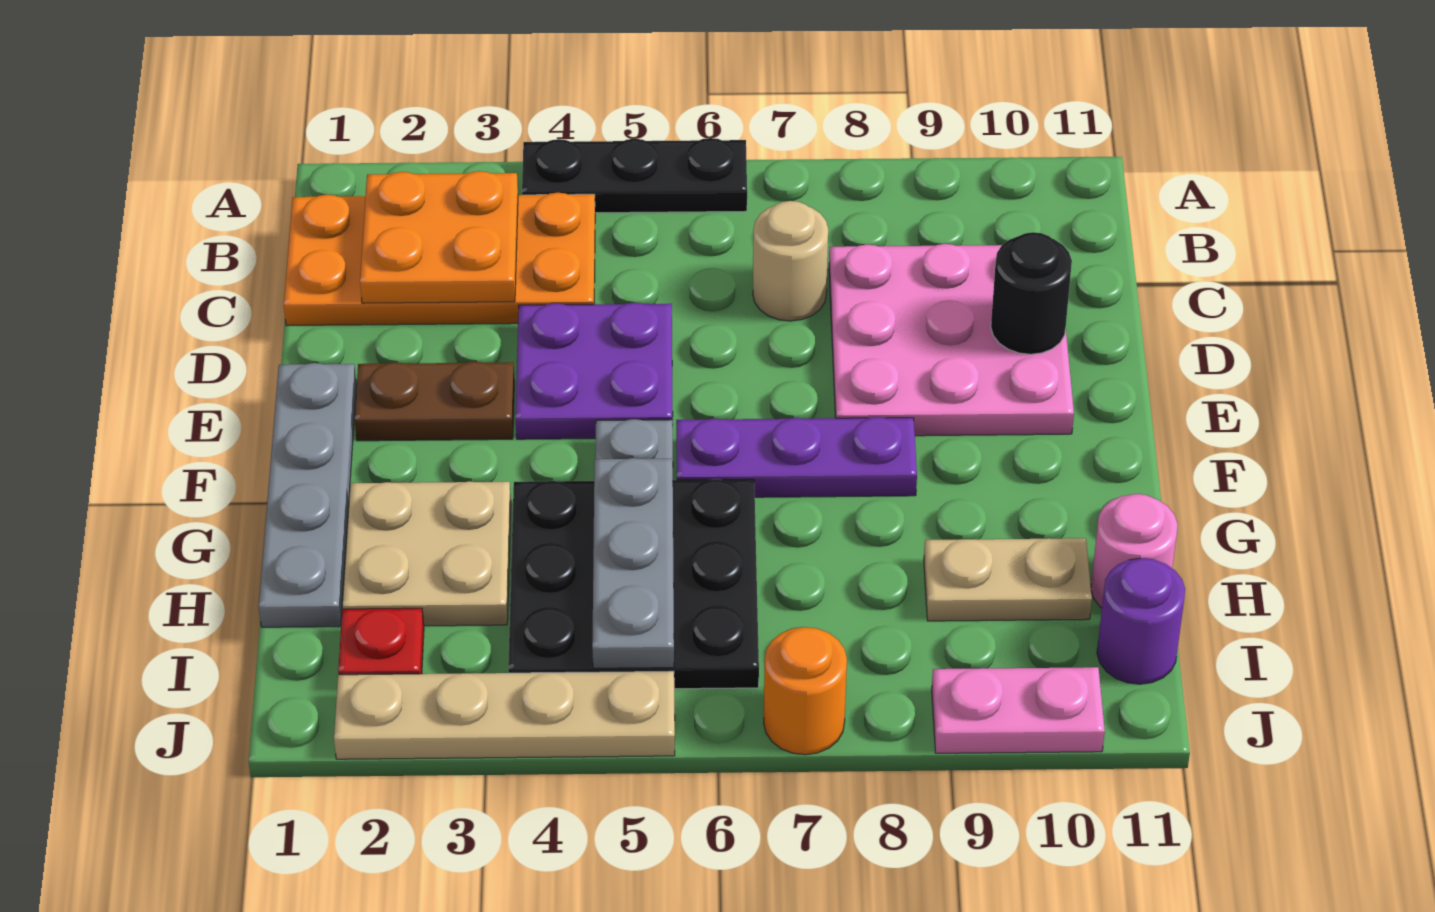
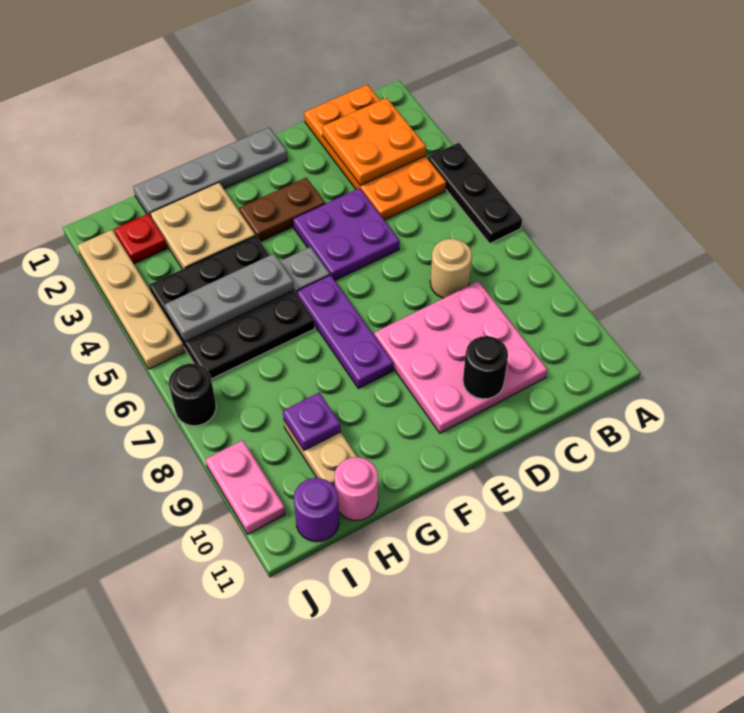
brown 1x2 plate [355,362,514,441] -> brown 1x2 plate turned to [239,178,325,242]
none -> purple 1x1 plate [283,392,341,450]
orange 1x1 round brick [764,627,847,755] -> black 1x1 round brick [169,364,216,426]

